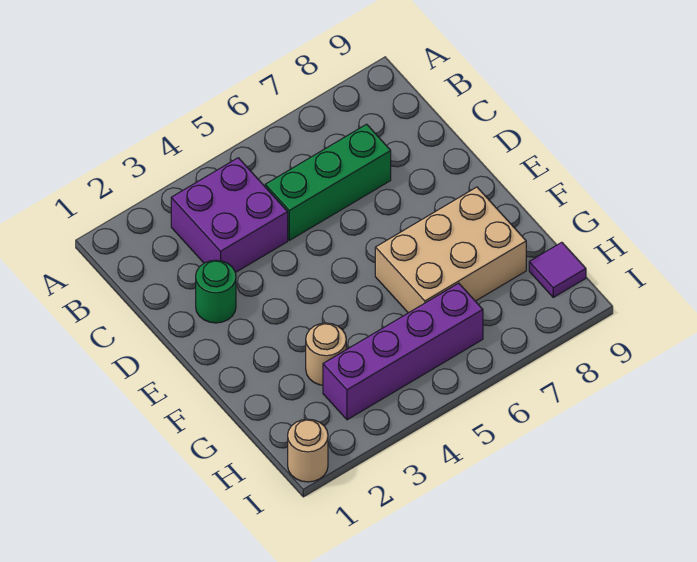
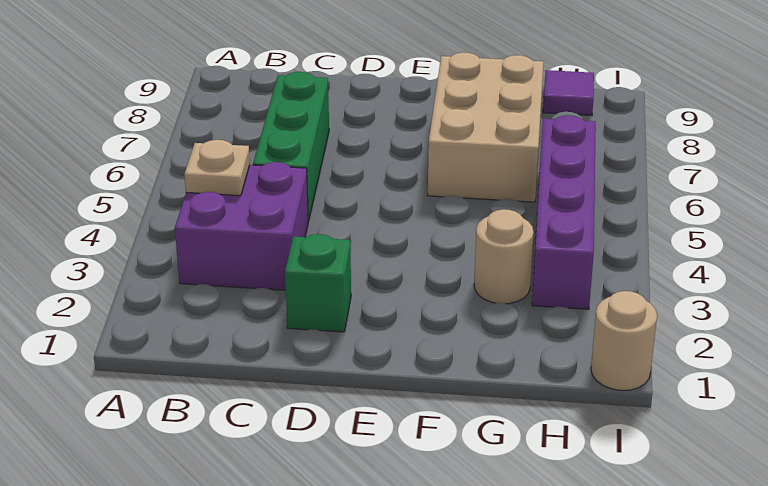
none -> tan 1x1 plate [184,140,250,196]
green 1x1 round brick [196,260,236,323] -> green 1x1 brick [285,234,351,332]

